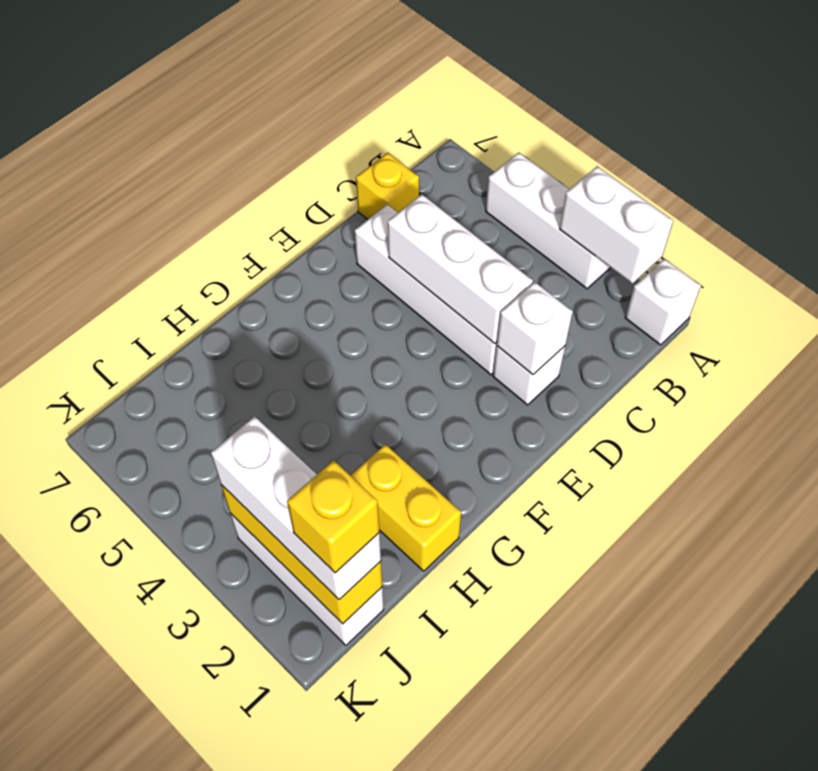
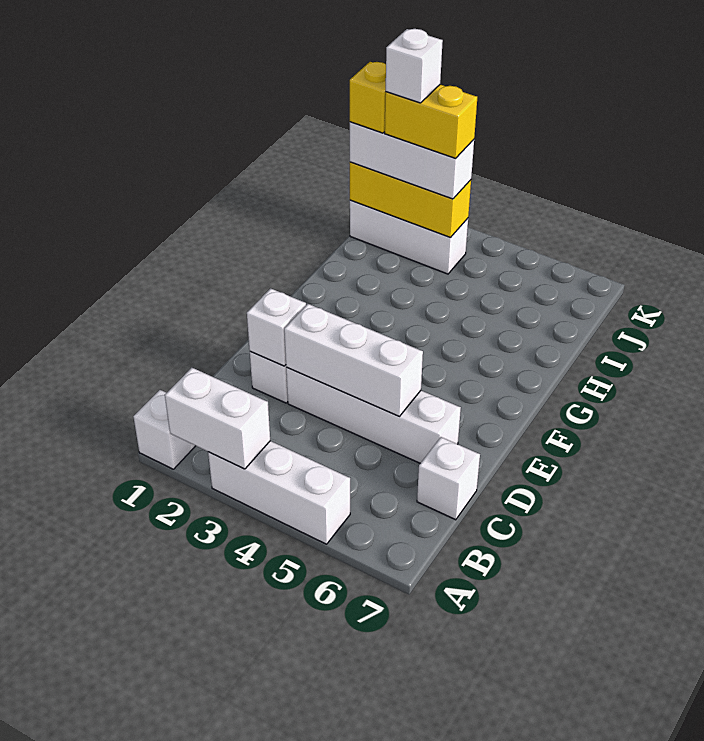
yellow 1x1 brick [356,153,419,219] -> white 1x1 brick [417,437,480,520]
yellow 1x2 brick [350,444,461,571] -> yellow 1x2 brick moved to [385,85,477,158]
none -> white 1x1 brick [386,29,443,103]

